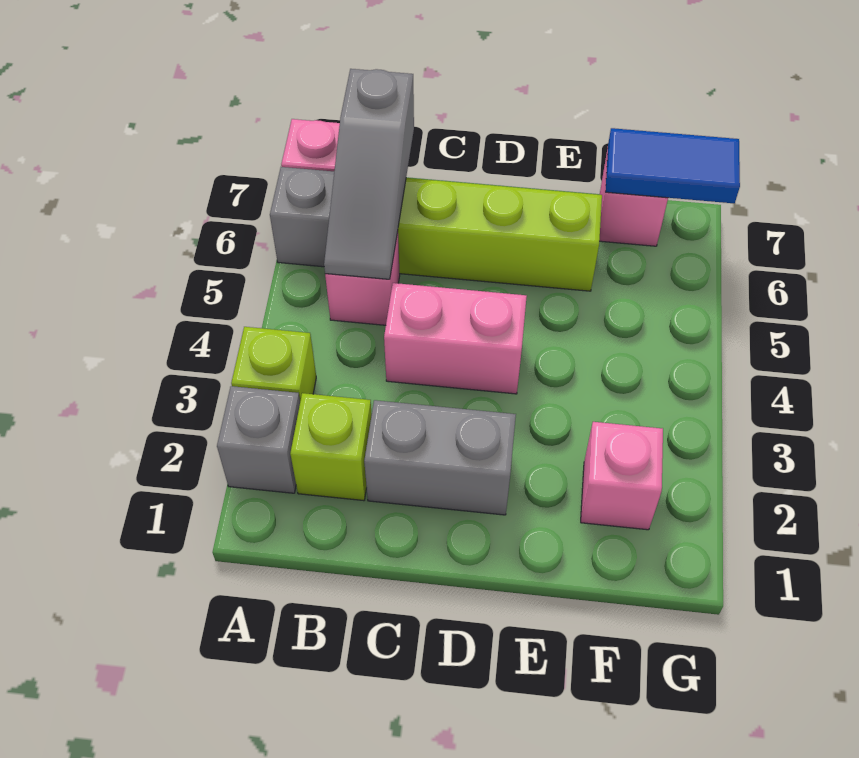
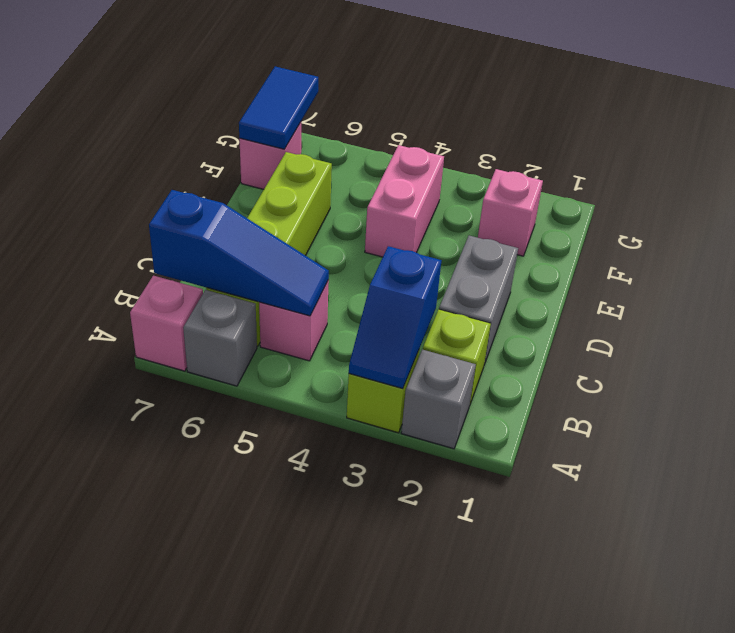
none -> blue 1x2 slope [349,246,441,389]
grey 1x3 slope [324,69,414,279] -> blue 1x3 slope [149,190,329,316]
pink 1x2 brick [384,283,527,394] -> pink 1x2 brick moved to [365,145,444,257]

